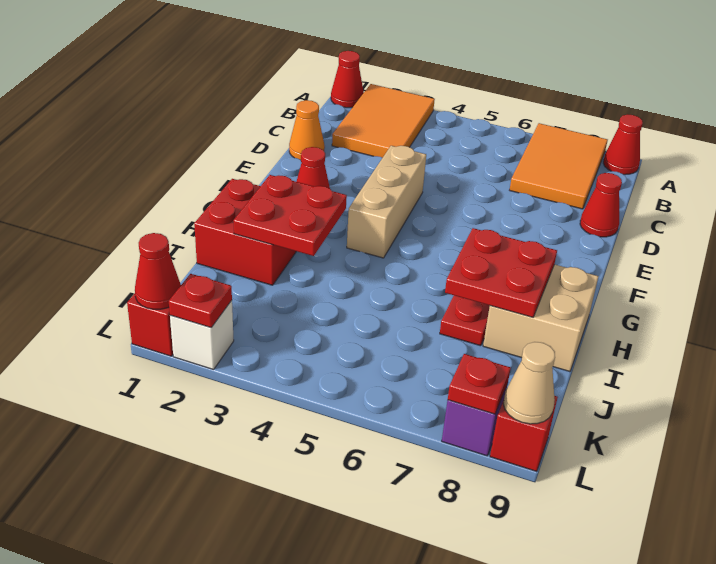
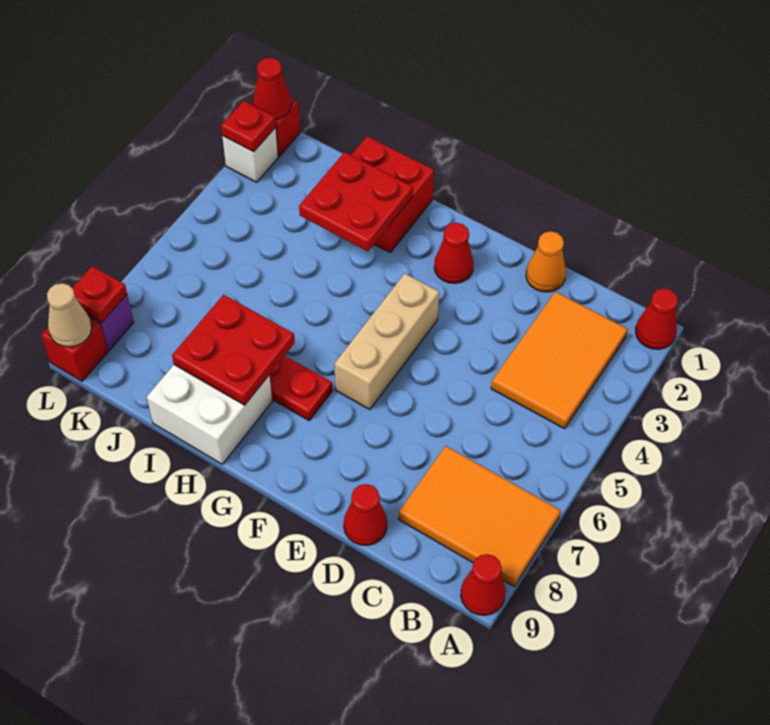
orange 2x3 tile [332,84,435,158] -> orange 2x3 tile turned to [491,292,628,429]
tan 1x3 brick [347,146,426,258] -> tan 1x3 brick turned to [335,274,439,410]
tan 2x2 brick [483,264,599,372] -> white 2x2 brick [147,365,272,464]

